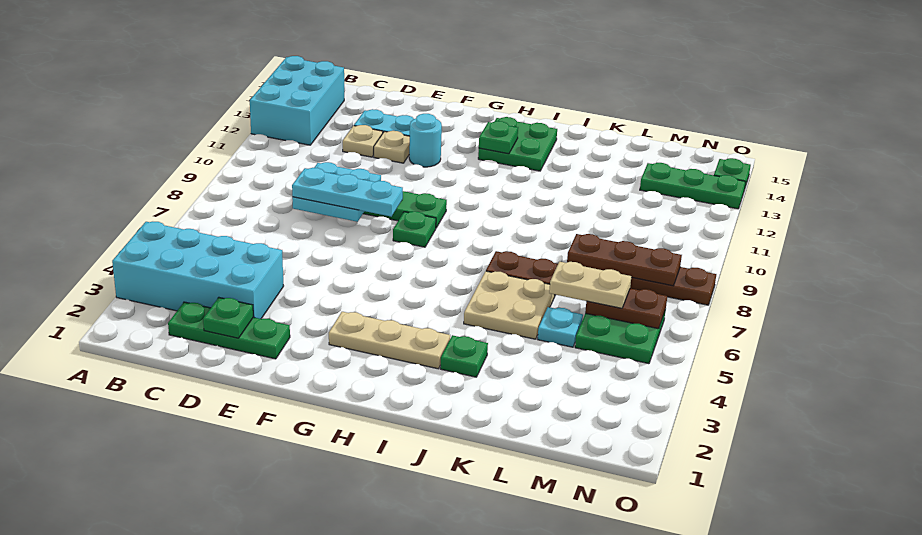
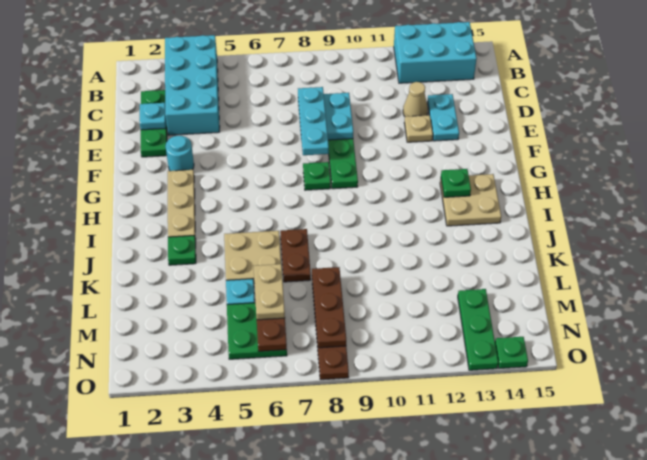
green 1x1 plate [203,298,253,338] -> cyan 1x1 plate [140,103,166,130]
tan 1x1 plate [343,125,383,157] -> tan 1x1 cone [403,82,428,117]
cyan 1x1 round brick [409,114,442,167] -> cyan 1x1 round brick moved to [165,136,194,171]
green 2x2 plate [478,117,557,171] -> tan 2x2 plate [440,174,501,226]

